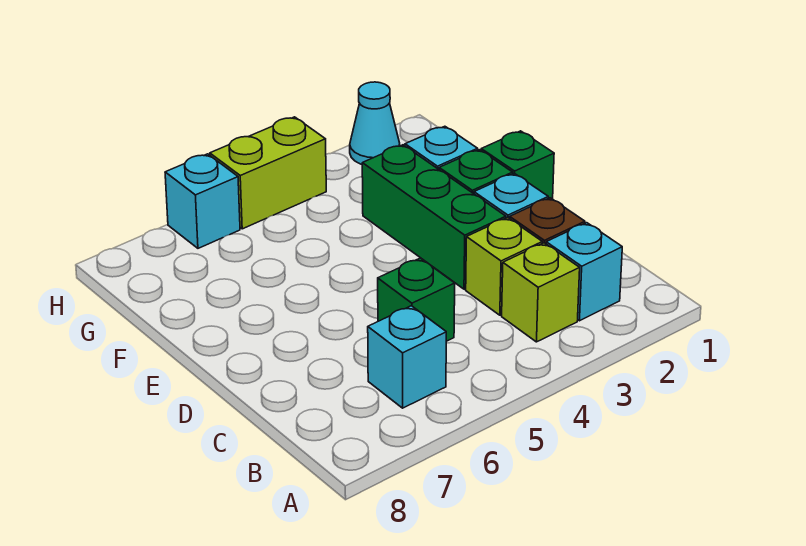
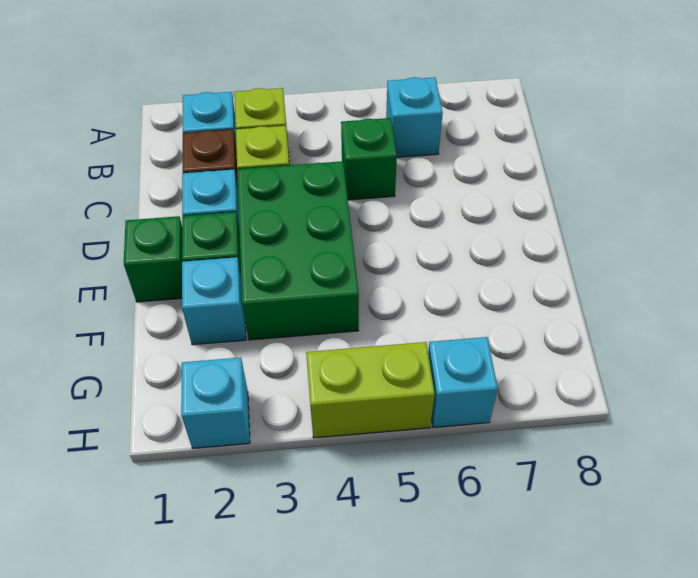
green 1x3 brick [362,145,506,289] -> green 2x3 brick [237,161,359,340]
cyan 1x1 cone [350,82,400,164] -> cyan 1x1 brick [181,358,250,448]

